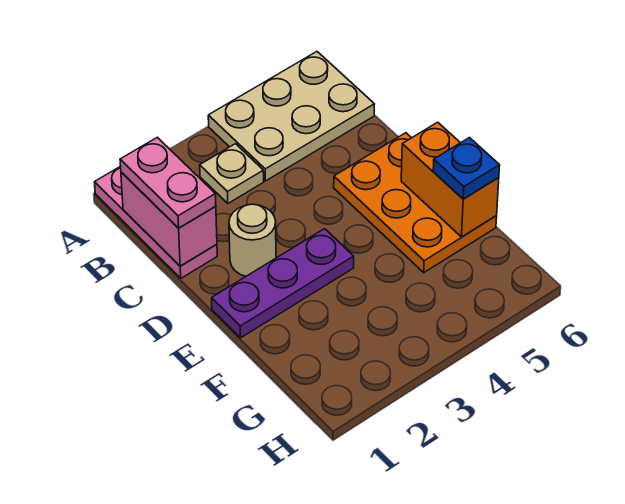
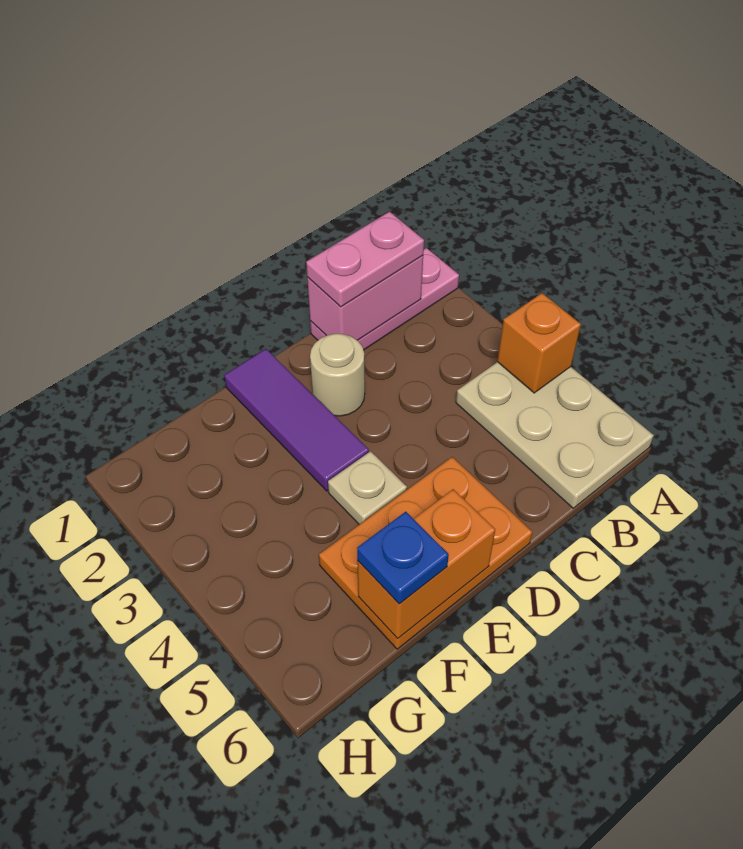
none -> orange 1x1 brick [497,293,581,393]
tan 1x1 plate [200,144,264,203] -> tan 1x1 plate moved to [328,451,407,524]
purple 1x3 plate [212,229,354,338] -> purple 1x3 tile [224,349,369,491]

